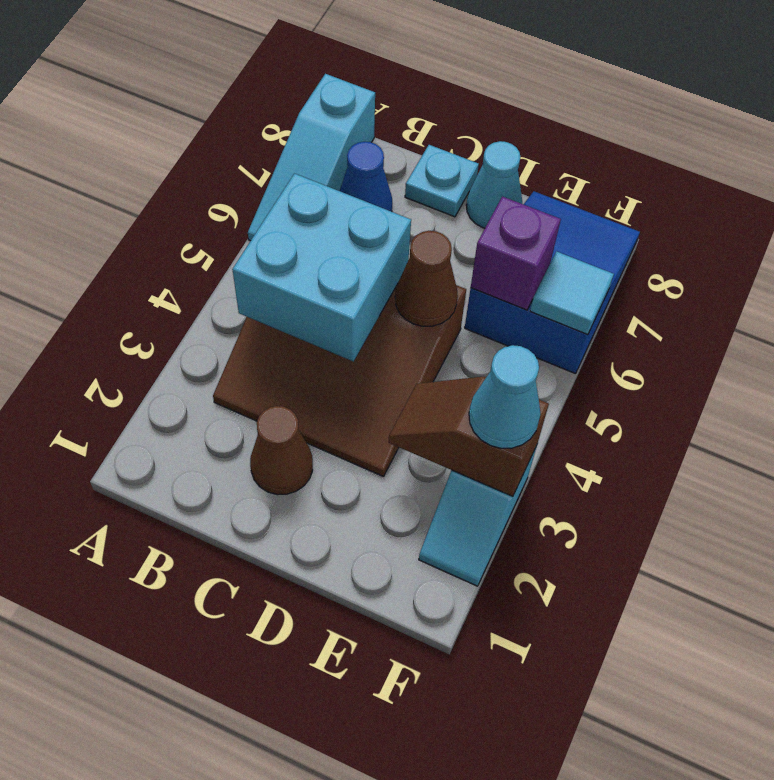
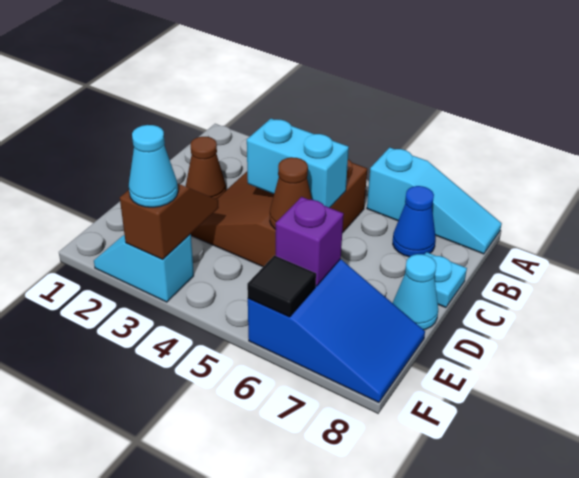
cyan 1x3 slope [248,74,375,241] -> cyan 1x3 slope turned to [367,147,502,254]
cyan 2x2 brick [232,174,411,362] -> cyan 1x2 brick [247,119,349,208]
cyan 1x1 tile [530,251,614,335] -> black 1x1 tile [247,255,316,317]

